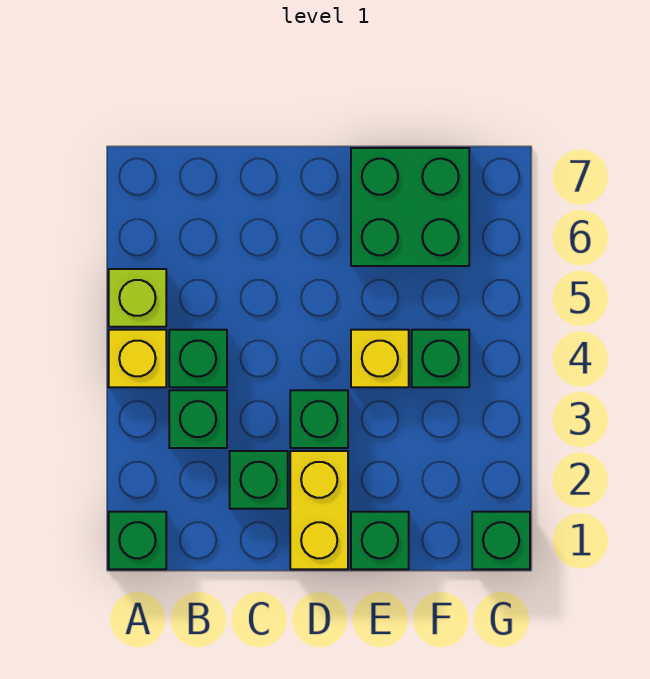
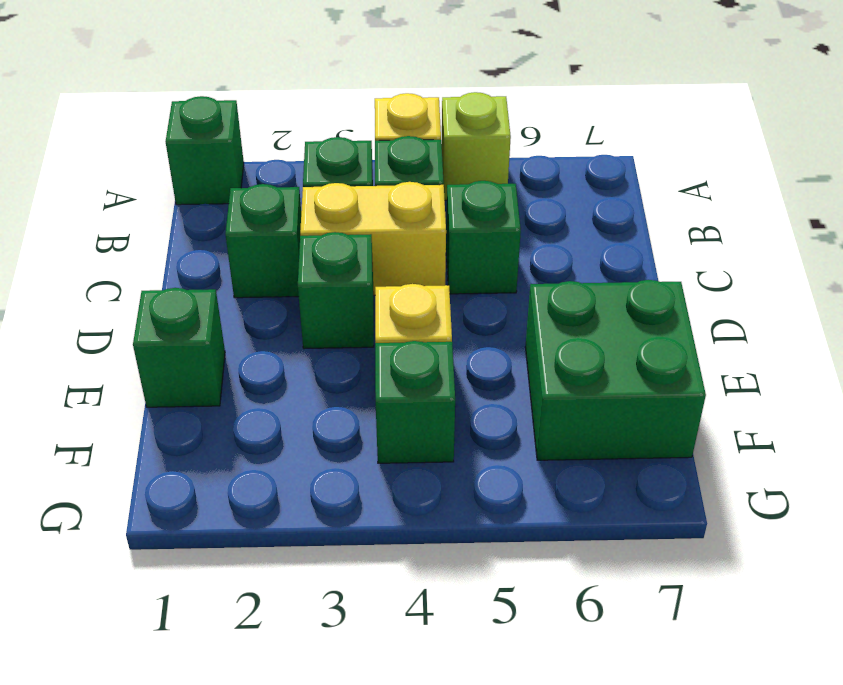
yellow 1x2 brick [290,451,348,569] -> yellow 1x2 brick moved to [300,182,446,295]
green 1x1 brick [472,512,530,569] -> green 1x1 brick moved to [446,181,521,294]

